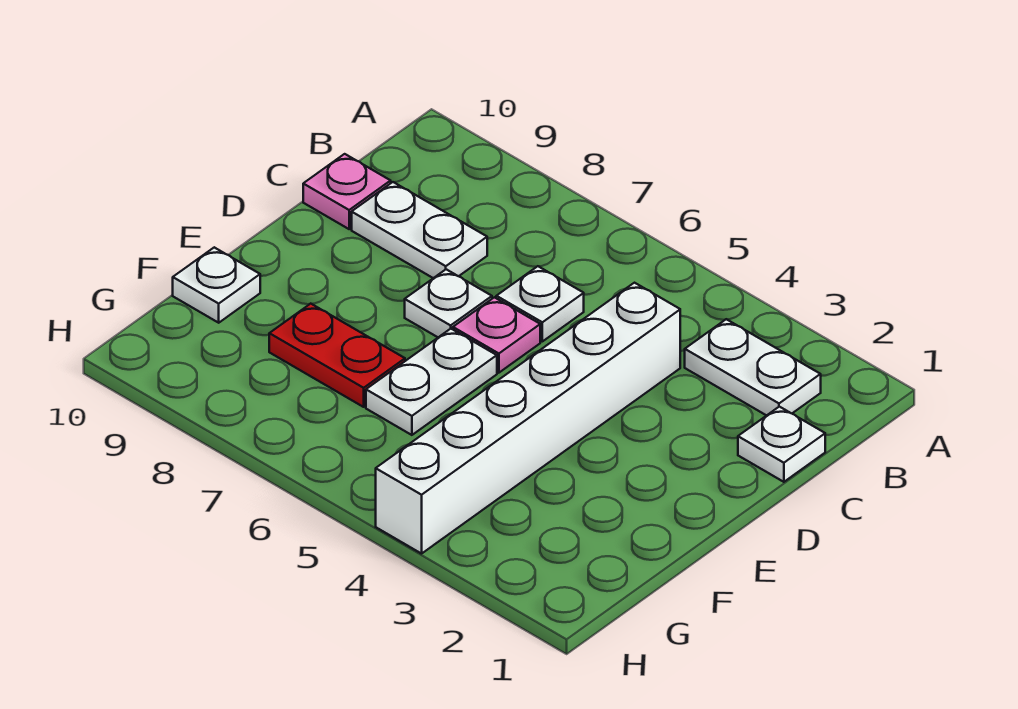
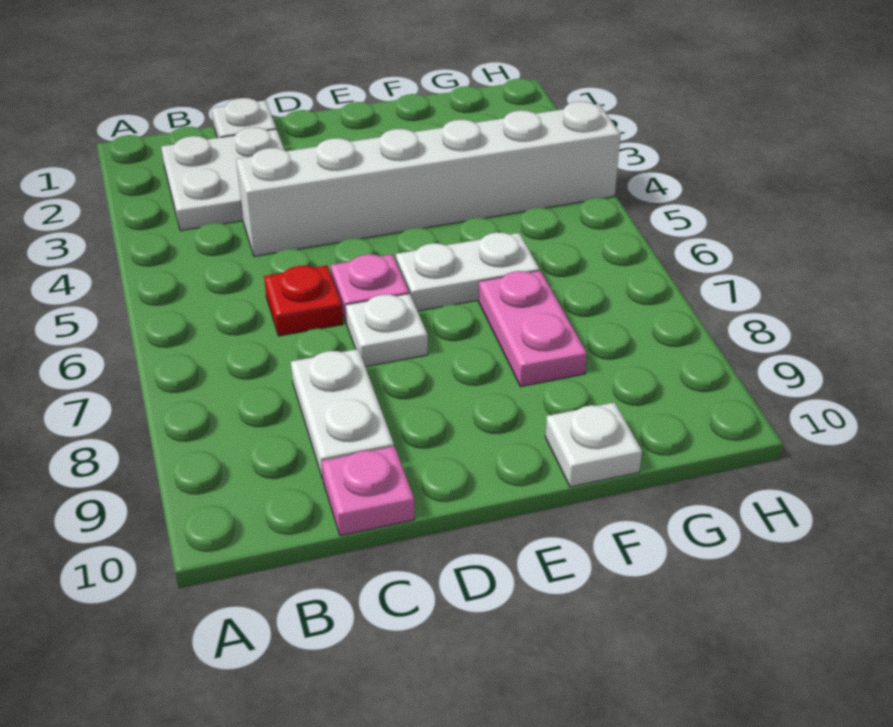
white 1x2 plate [685,319,821,416] -> white 2x2 plate [161,127,284,231]
white 1x1 plate [496,266,584,341] -> red 1x1 plate [264,265,343,336]
red 1x2 plate [269,304,405,407] -> pink 1x2 plate [479,271,587,387]

